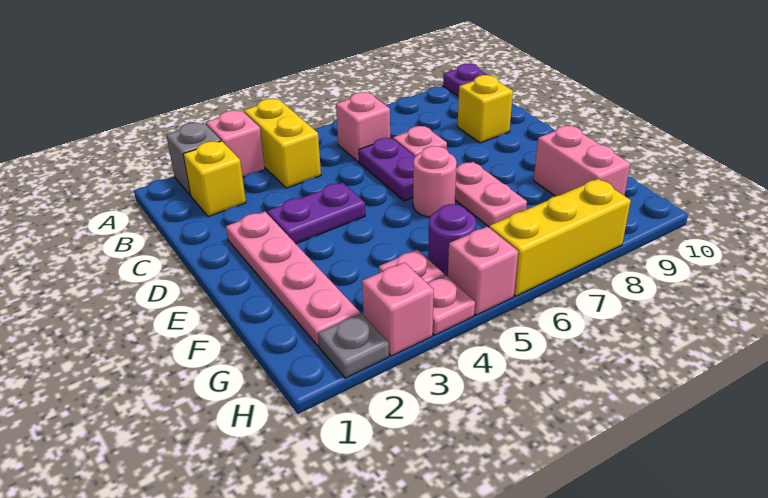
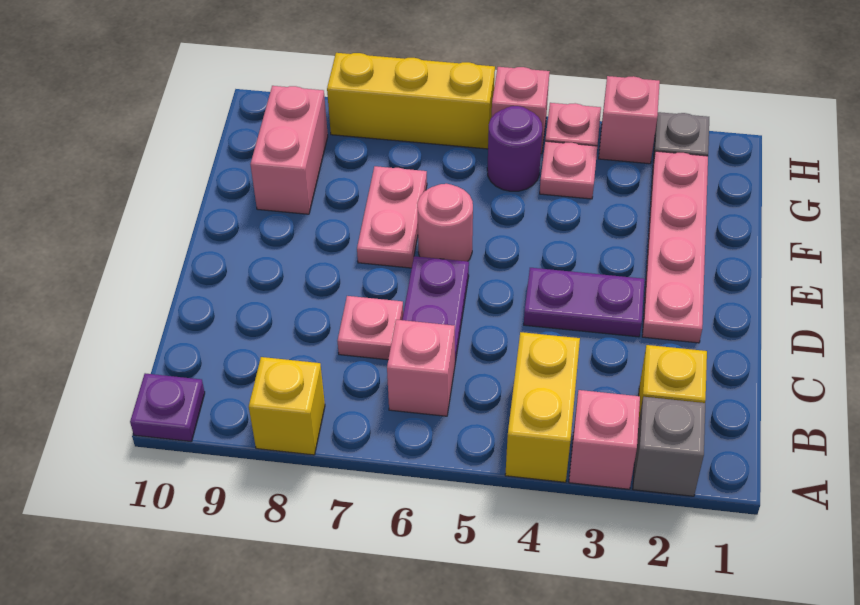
yellow 1x1 brick [457,75,513,143] -> yellow 1x1 brick moved to [249,357,325,455]

